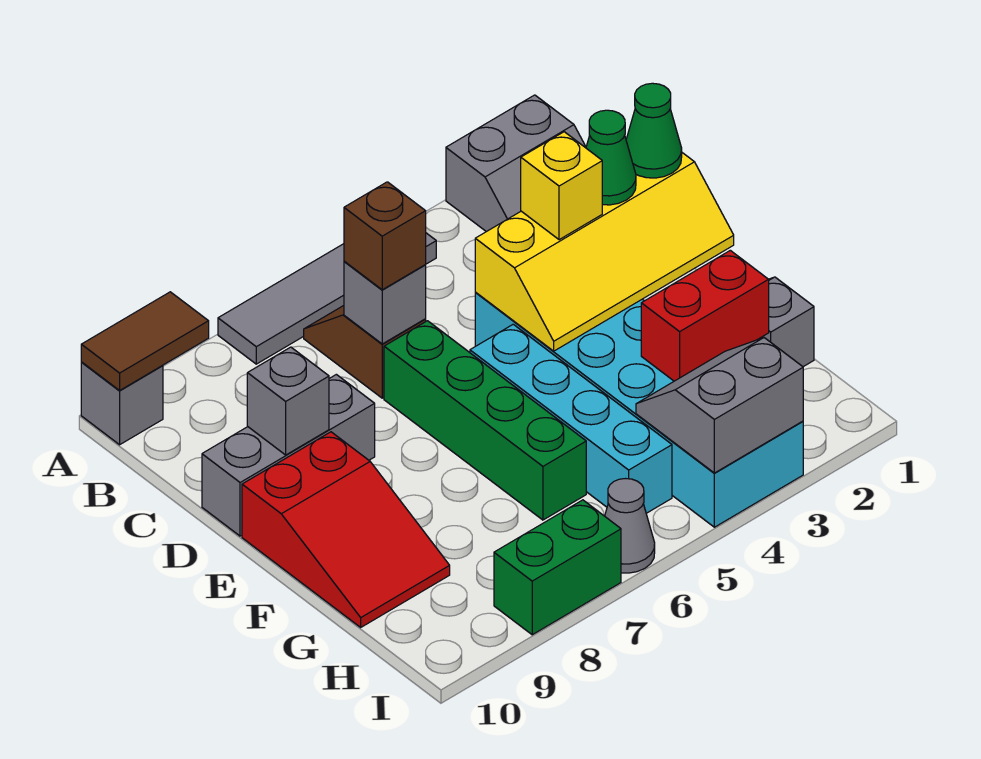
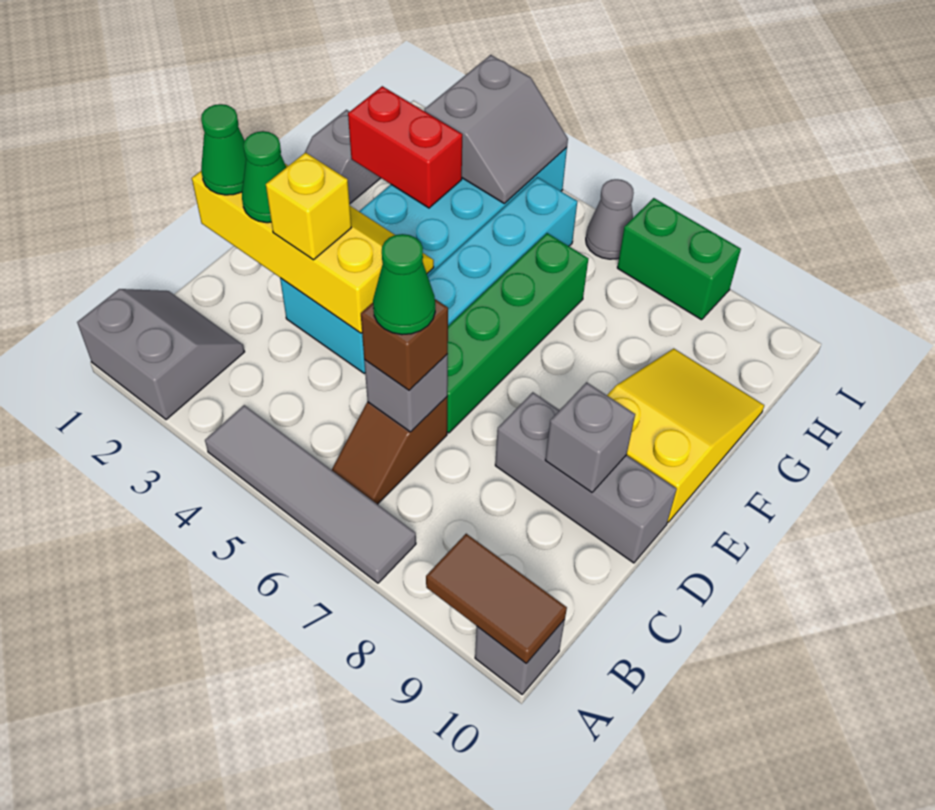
none -> green 1x1 cone [373,234,435,335]
red 2x3 slope [242,432,450,627] -> yellow 2x3 slope [607,349,764,522]
grey 2x2 slope [636,338,803,473] -> grey 2x2 slope turned to [424,55,568,204]

